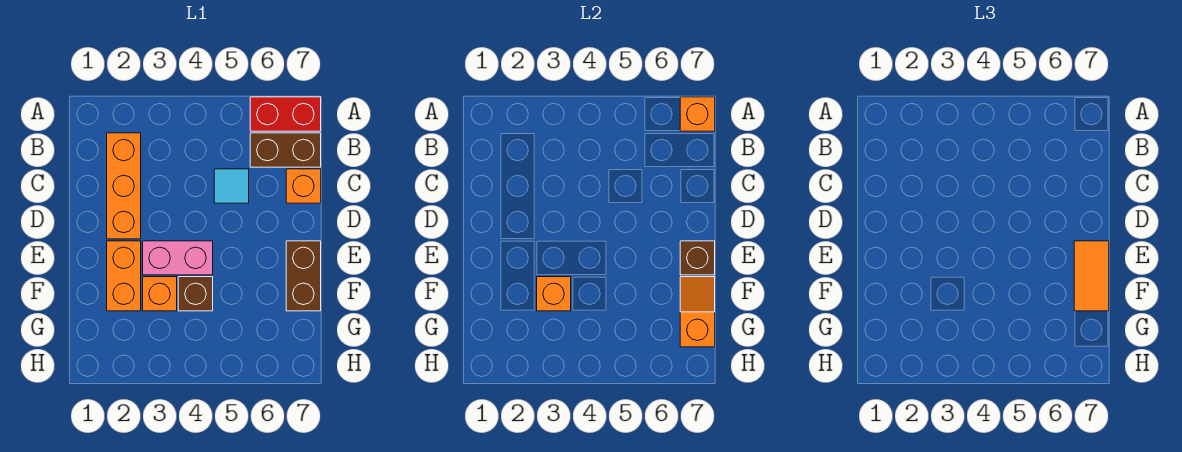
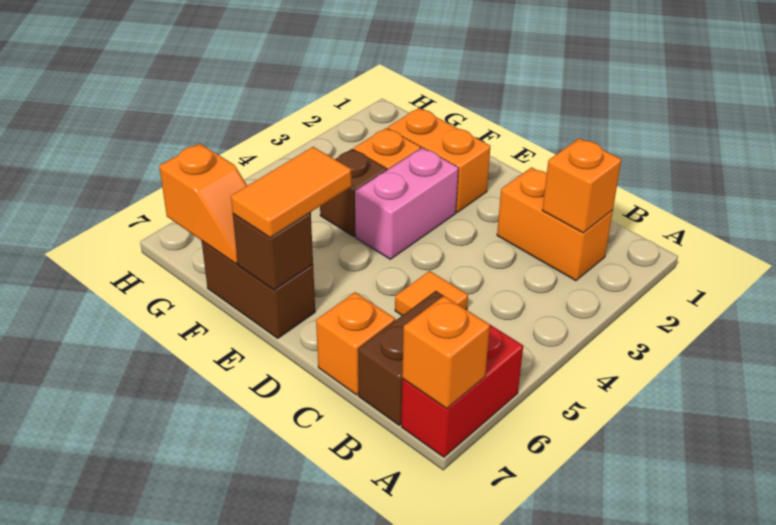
orange 1x3 brick [107,133,141,239] -> orange 1x2 brick [497,167,613,281]
cyan 1x1 tile [214,169,249,203] -> orange 1x1 tile [395,271,468,315]
orange 1x2 tile [1074,241,1109,311] -> orange 1x2 tile turned to [231,147,351,238]
orange 1x1 brick [537,277,571,311] -> orange 1x1 brick moved to [542,138,621,233]

